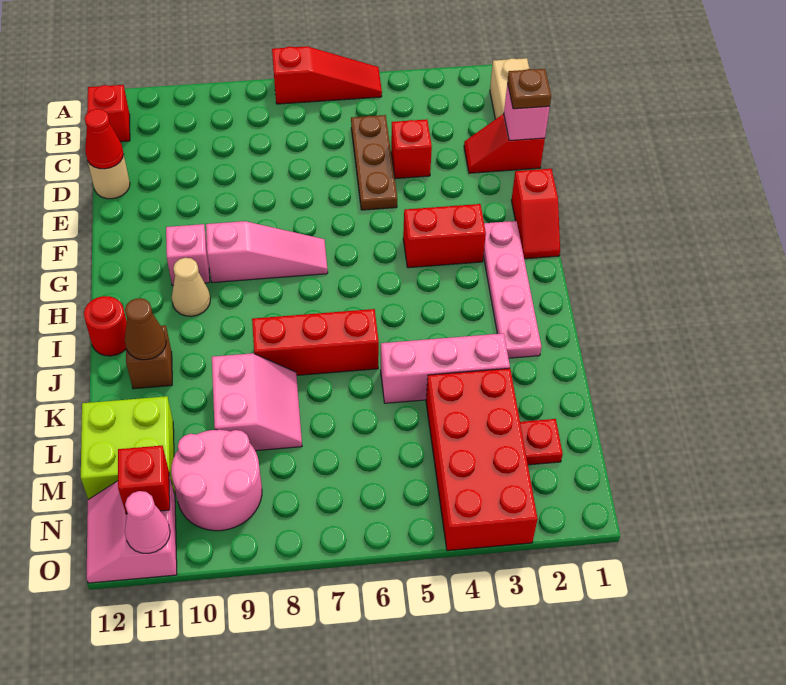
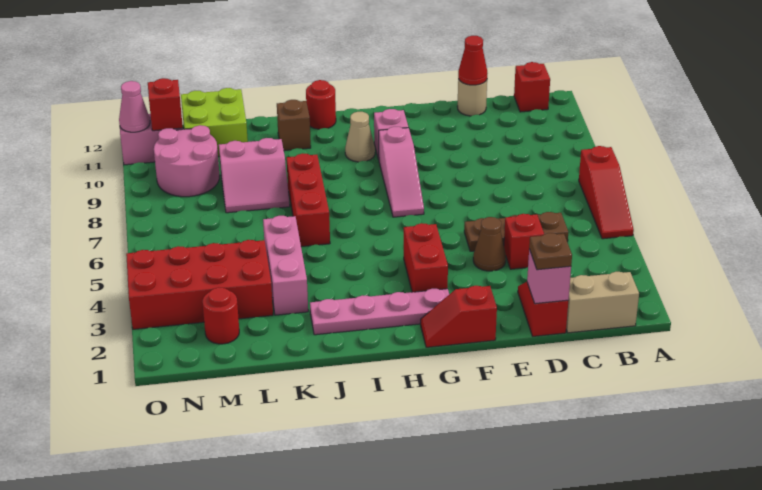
brown 1x1 cone [125,298,166,360] -> brown 1x1 cone moved to [473,217,506,271]
red 1x1 plate [520,419,563,465] -> red 1x1 round brick [203,287,239,344]

